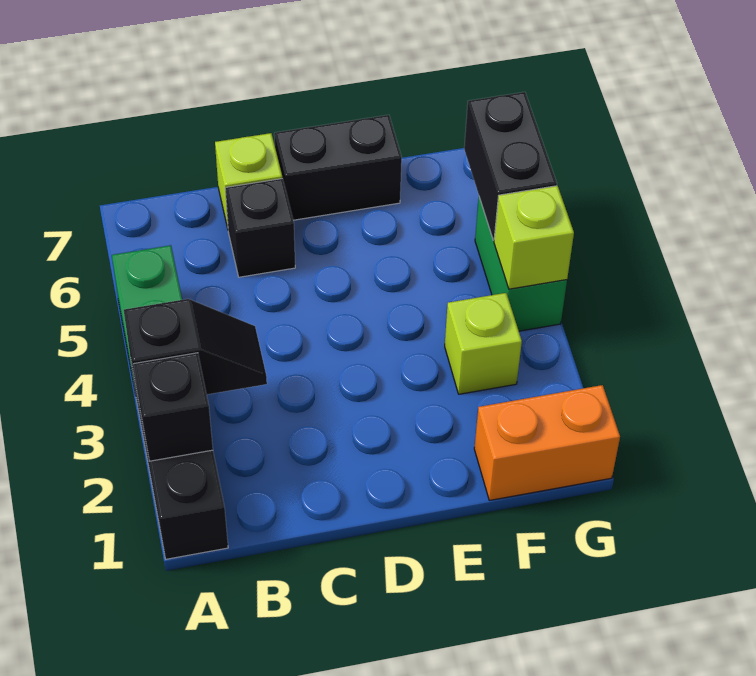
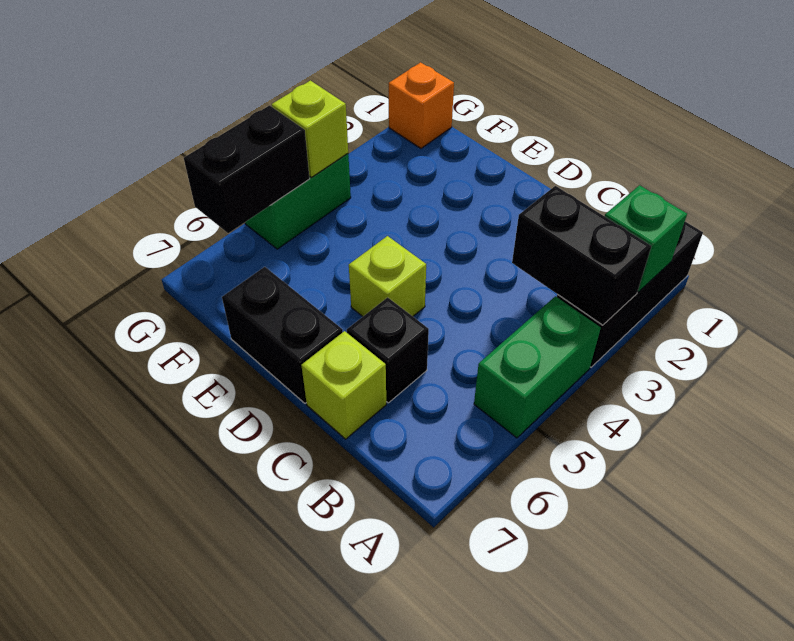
black 1x1 brick [133,353,213,461] -> green 1x1 brick [605,185,687,292]
black 1x2 slope [124,299,267,401] -> black 1x2 brick [512,186,651,325]
orange 1x2 brick [474,385,620,500] -> orange 1x1 brick [389,62,454,148]
lime 1x1 brick [445,293,522,394] -> lime 1x1 brick moved to [349,236,426,316]

